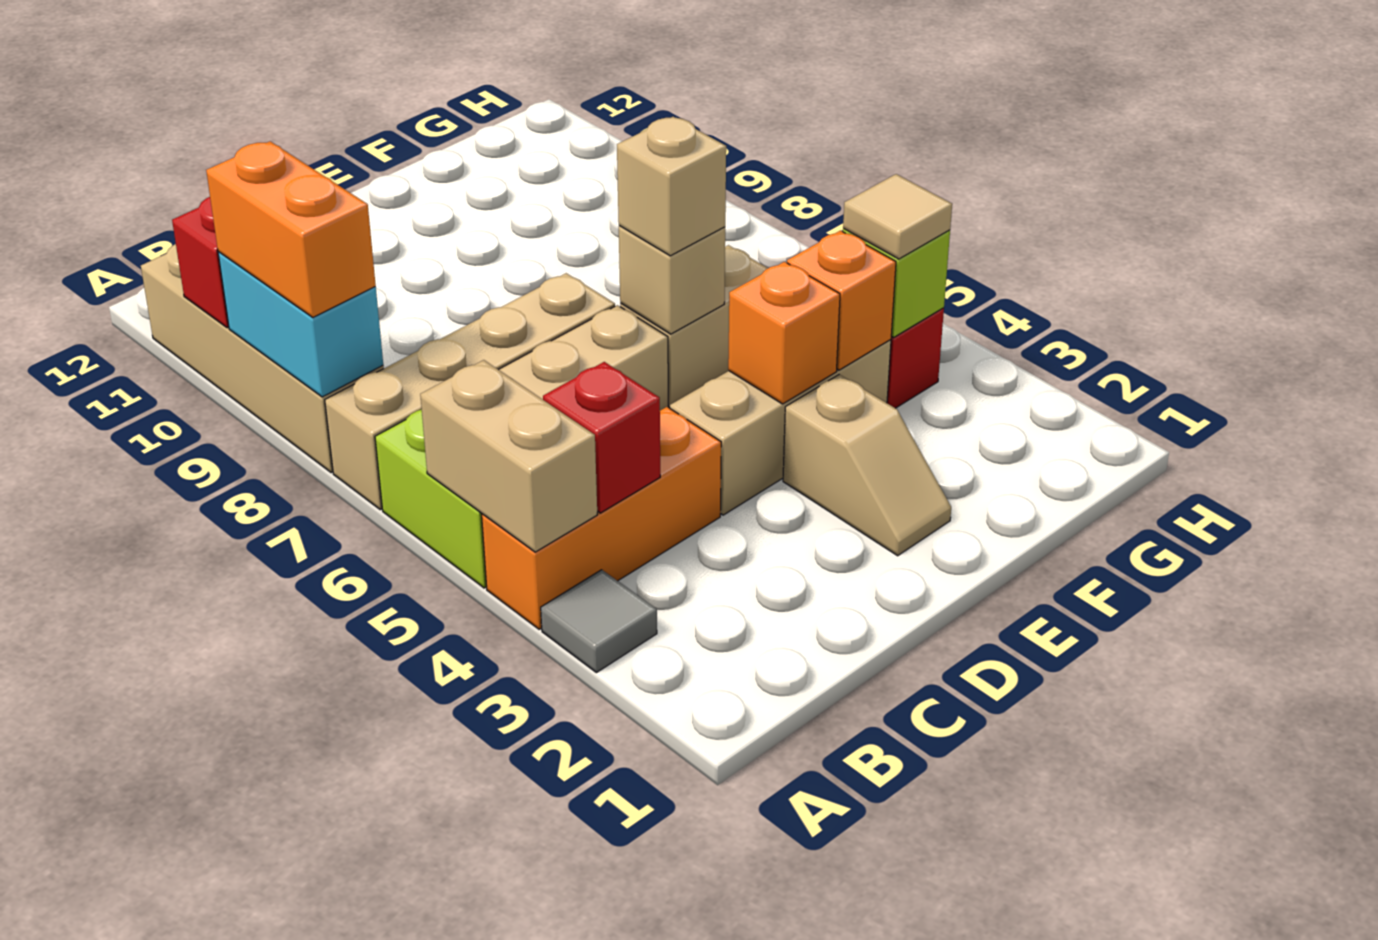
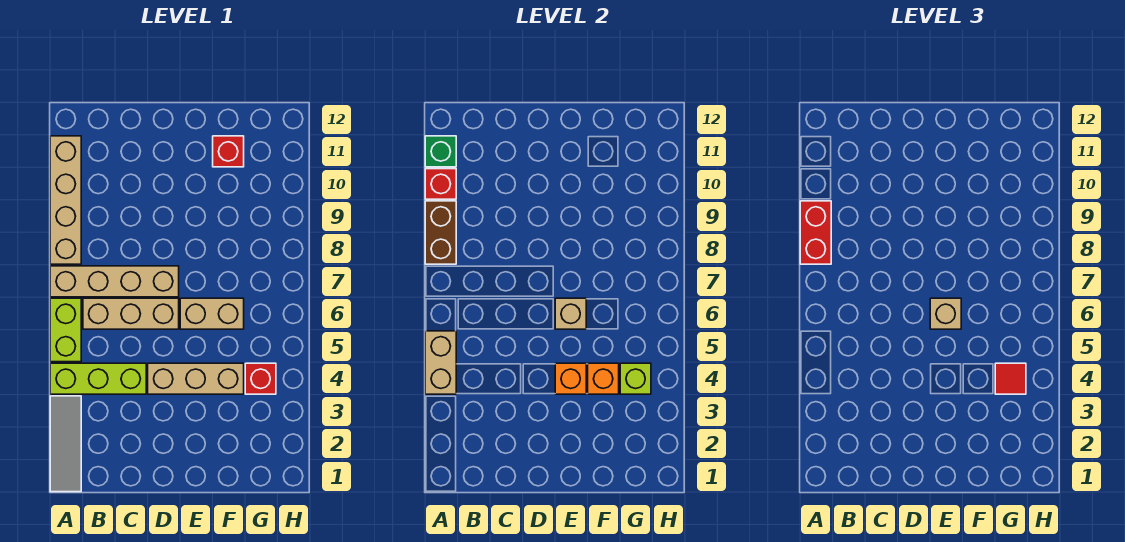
grey 1x1 tile [541,570,657,673] -> grey 1x3 tile [50,396,81,492]
orange 1x3 brick [482,407,721,629] -> lime 1x3 brick [50,363,146,394]
cyan 1x2 brick [218,252,383,397] -> brown 1x2 brick [425,201,456,264]
orange 1x2 brick [206,141,376,317] -> red 1x2 brick [800,201,831,264]
none -> green 1x1 brick [425,136,456,167]
red 1x1 brick [543,362,660,513] -> red 1x1 brick moved to [213,136,244,167]
tan 1x2 slope [783,375,951,556] -> none
tan 1x1 tile [843,174,952,259] -> red 1x1 tile [995,363,1026,394]

